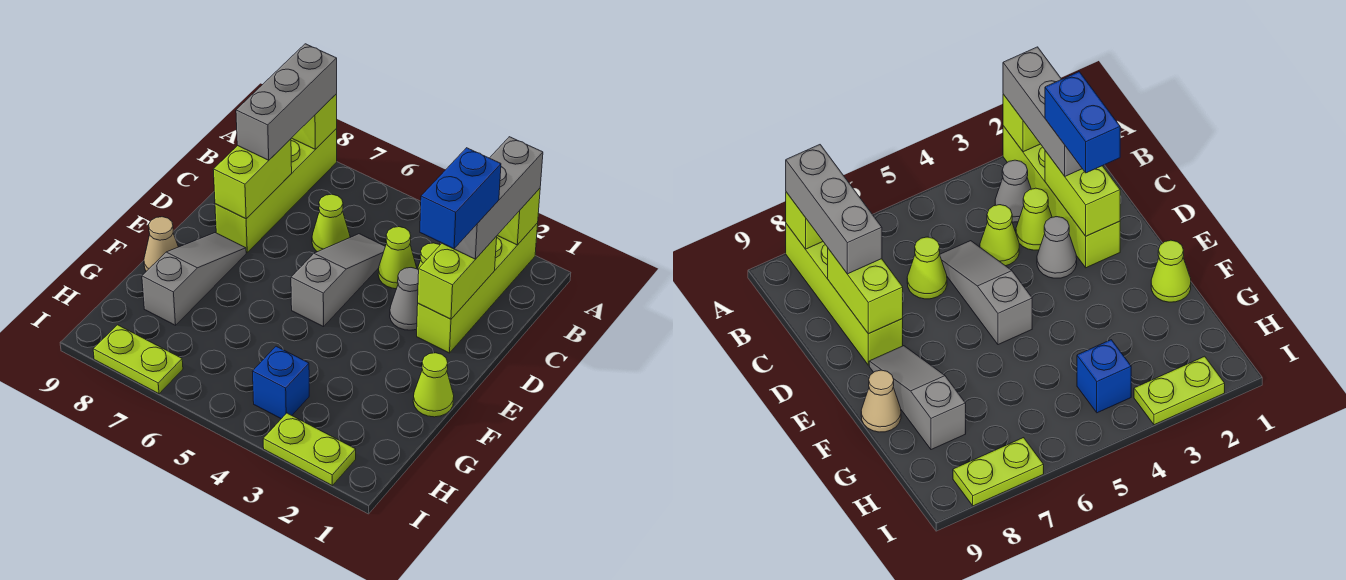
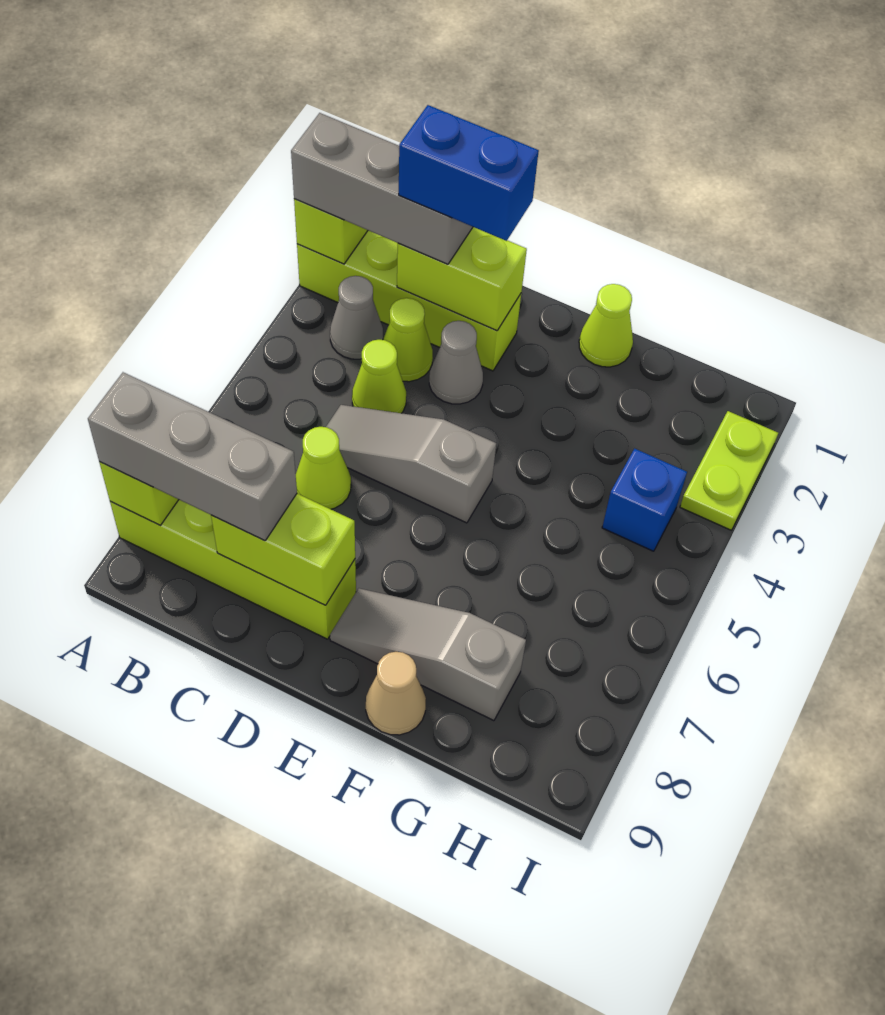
lime 1x2 plate [93,325,183,394] -> none

